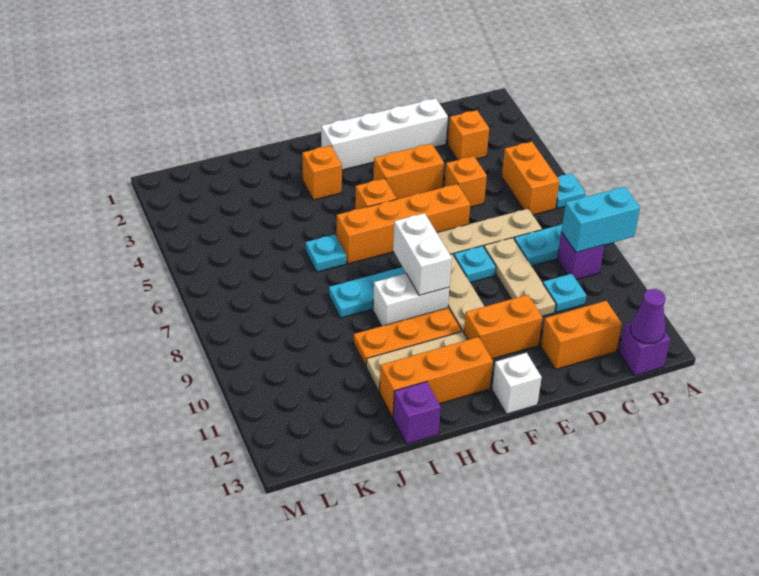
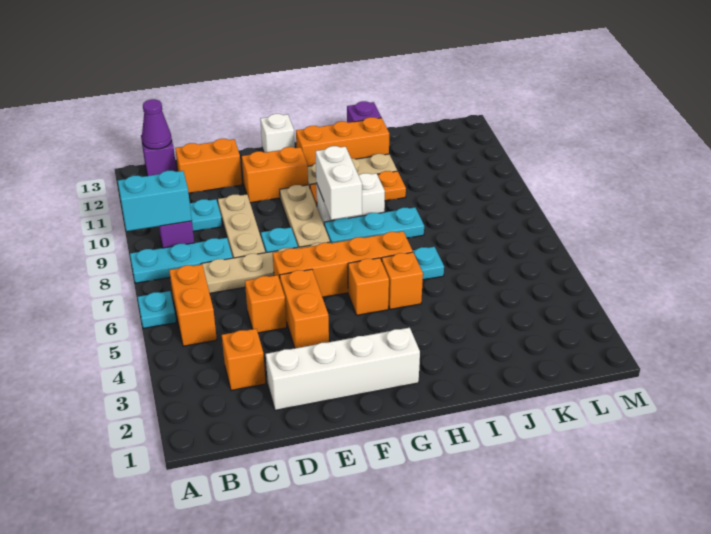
orange 1x2 brick [373,144,444,199] -> orange 1x2 brick turned to [280,269,329,348]
orange 1x1 brick [302,146,342,200] -> orange 1x1 brick moved to [382,252,423,309]

